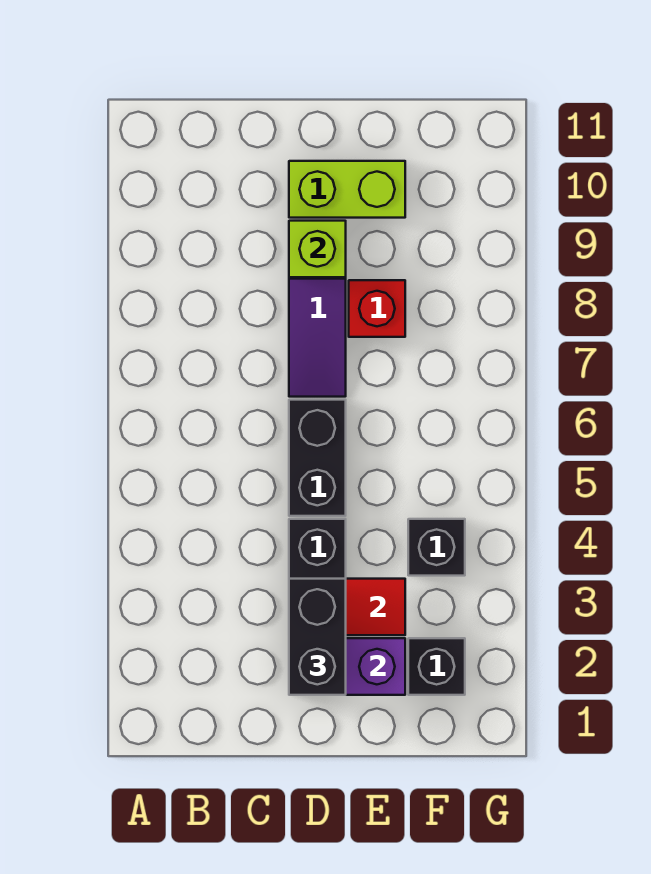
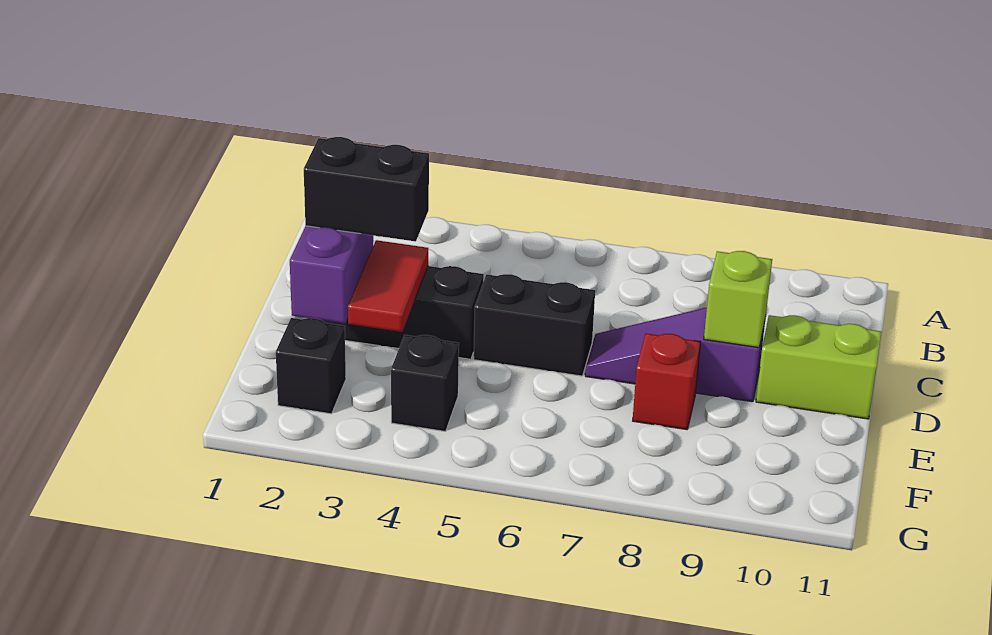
lime 1x2 brick [289,161,405,218] -> lime 1x2 brick turned to [756,315,882,419]

